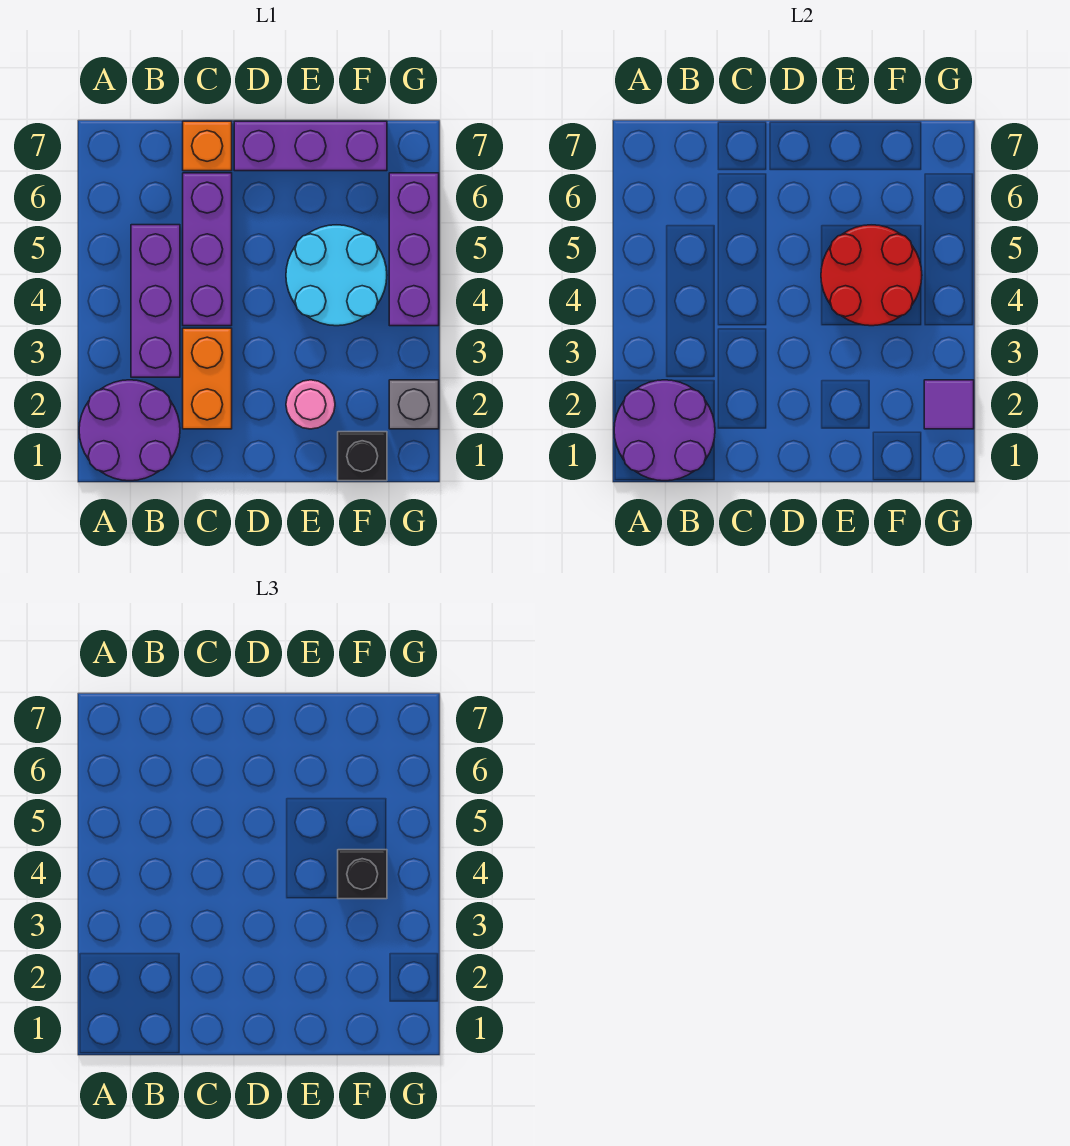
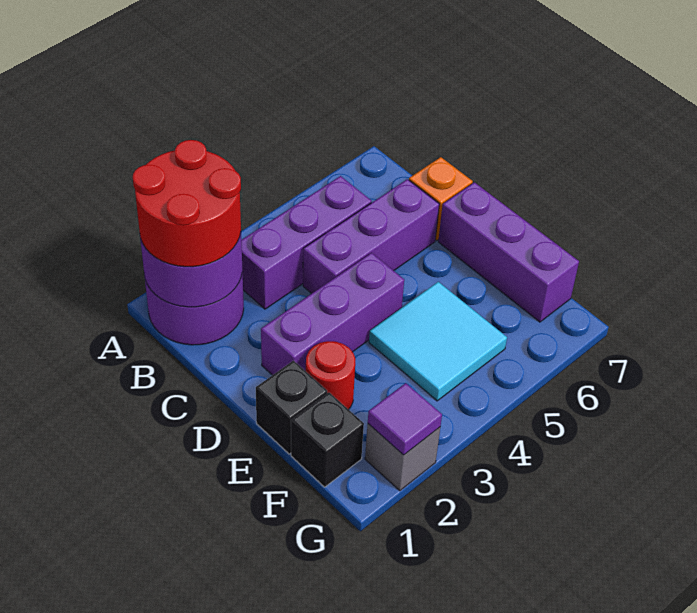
orange 1x2 brick [183,328,232,429] -> none
pink 1x1 round brick [286,380,335,429] -> red 1x1 round brick [306,341,355,410]
cyan 2x2 round brick [286,225,387,326] -> cyan 2x2 tile [369,282,507,401]
red 2x2 round brick [821,225,922,326] -> red 2x2 round brick moved to [133,140,241,267]
black 1x1 brick [338,850,387,899] -> black 1x1 brick moved to [256,360,327,454]
purple 1x3 brick [389,173,439,326] -> purple 1x3 brick moved to [261,253,404,375]

